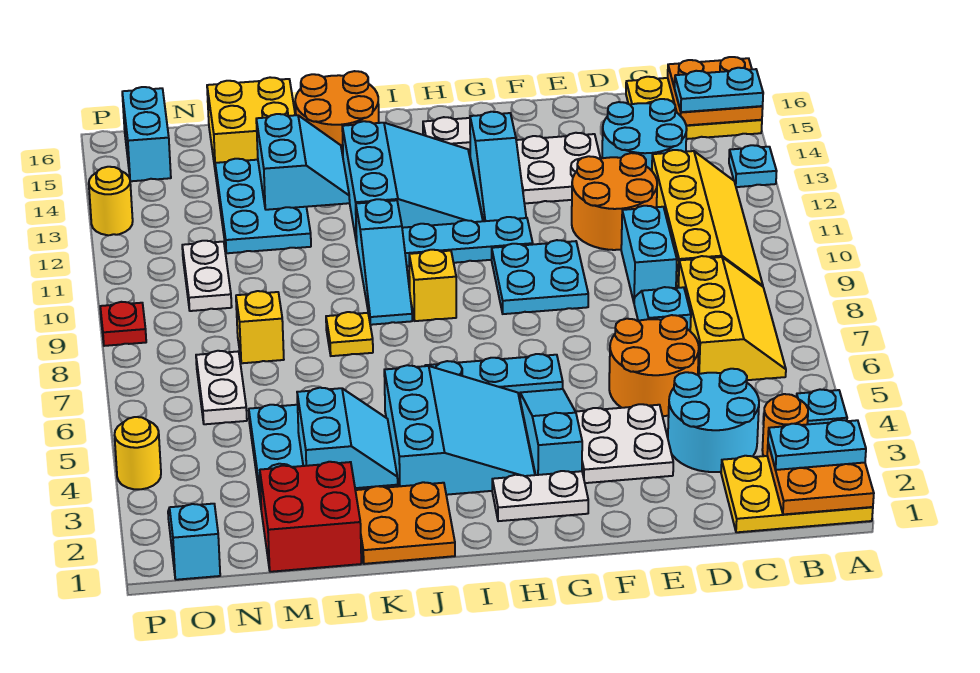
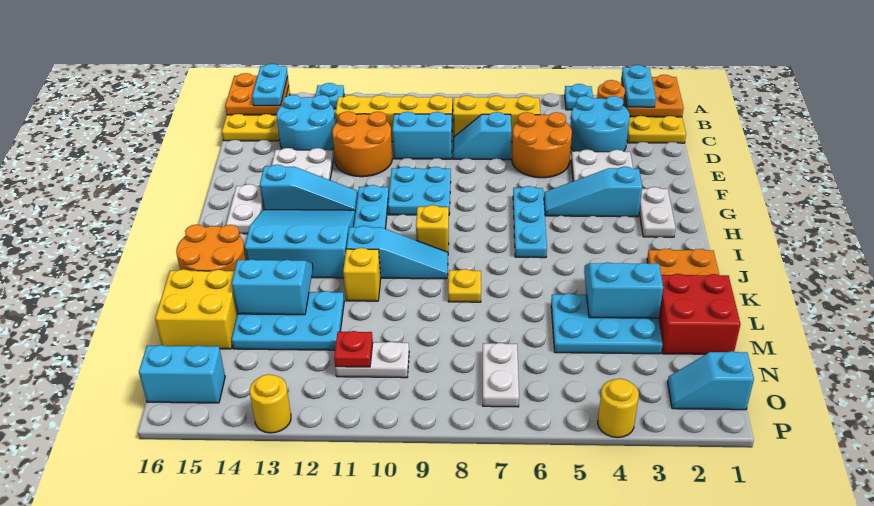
cyan 3x3 slope [384,365,535,495] -> none
yellow 1x1 brick [236,291,284,363] -> yellow 1x1 brick moved to [343,248,381,301]
white 1x2 plate [196,351,247,424] -> white 1x2 plate turned to [483,343,519,407]
red 1x1 plate [100,302,146,346] -> red 1x1 plate moved to [334,331,373,367]

